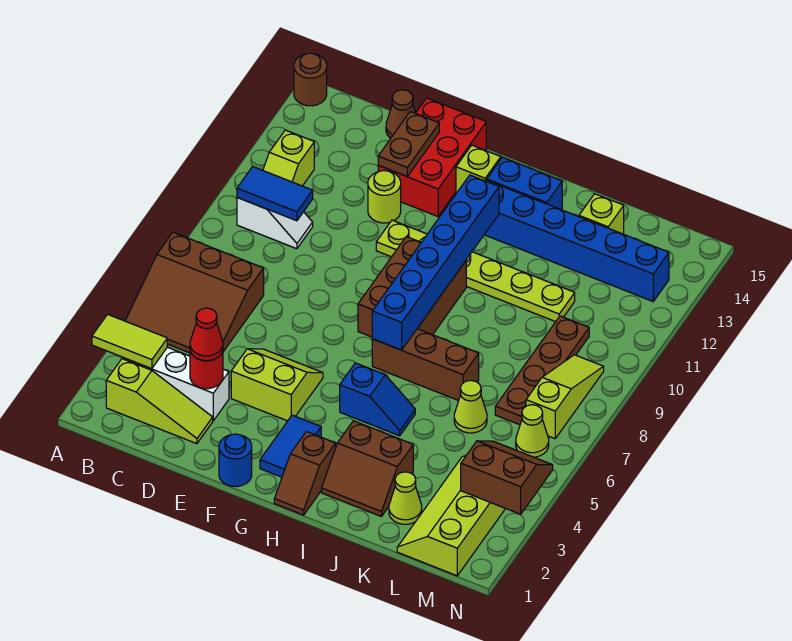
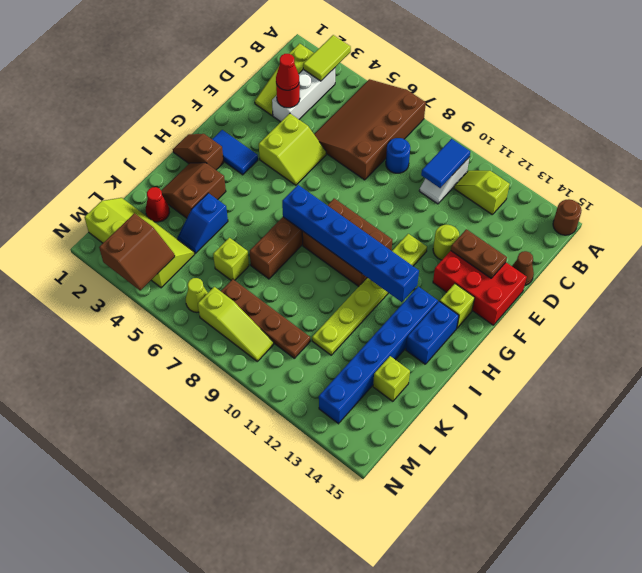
brown 3x3 slope [125,232,264,353] -> brown 3x4 slope [314,79,426,180]
blue 1x1 round brick [219,434,252,487] -> blue 1x1 round brick moved to [386,138,410,173]
blue 1x2 slope [340,363,415,436] -> blue 1x2 slope moved to [177,193,228,253]
lime 1x1 cone [389,472,422,524] -> red 1x1 cone [146,187,170,222]
lime 1x1 cone [454,380,487,433] -> lime 1x1 brick [213,238,249,280]

